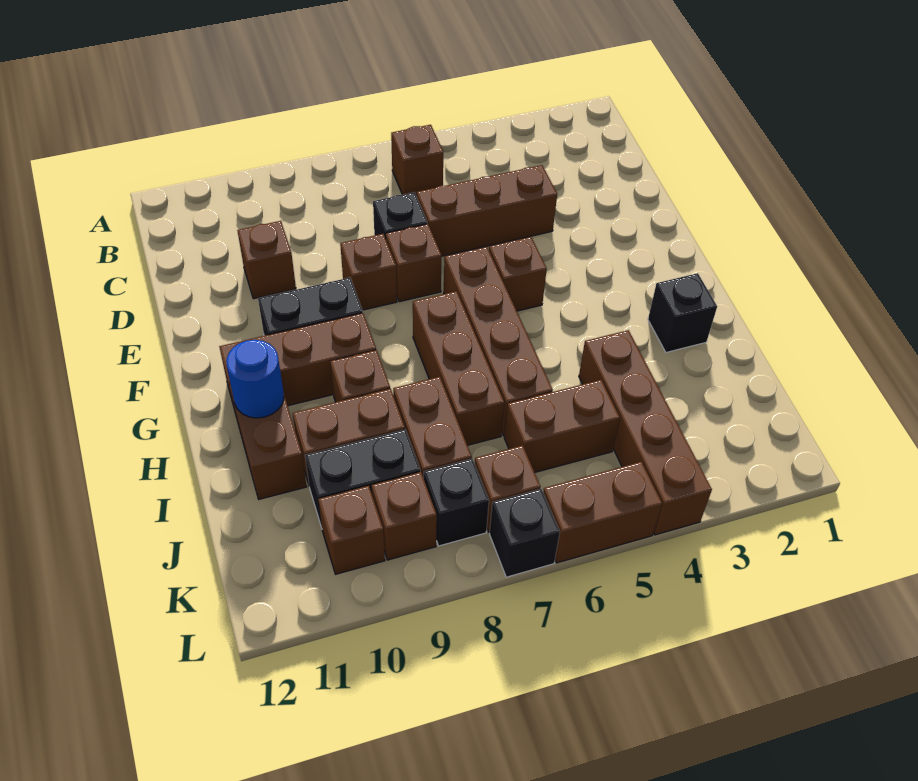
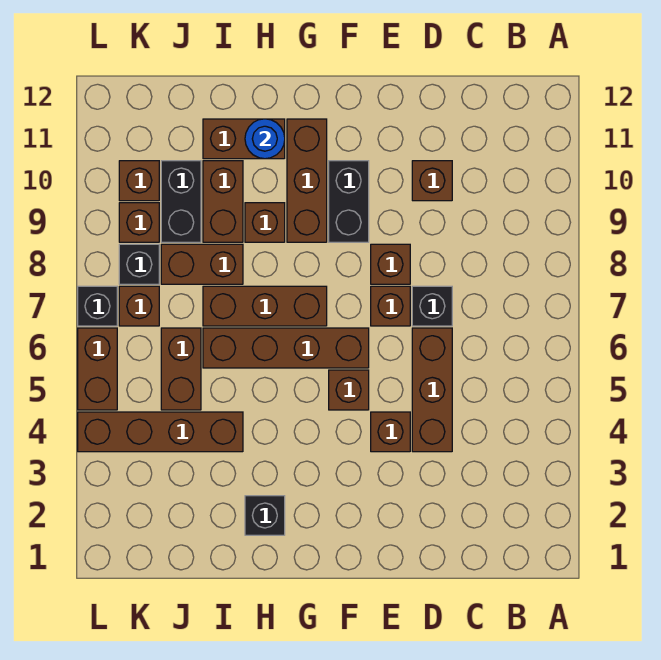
brown 1x1 brick [391,125,443,195] -> brown 1x1 brick moved to [371,412,410,452]

